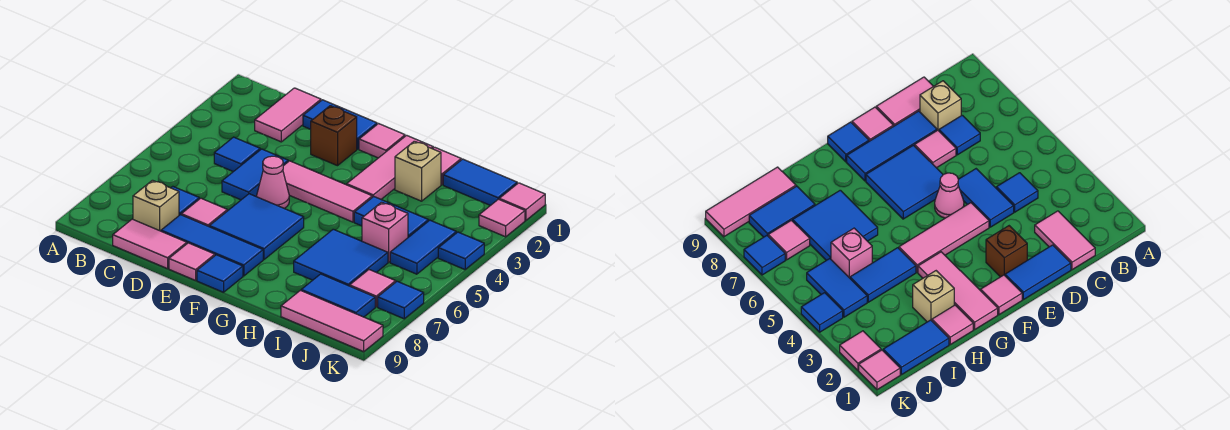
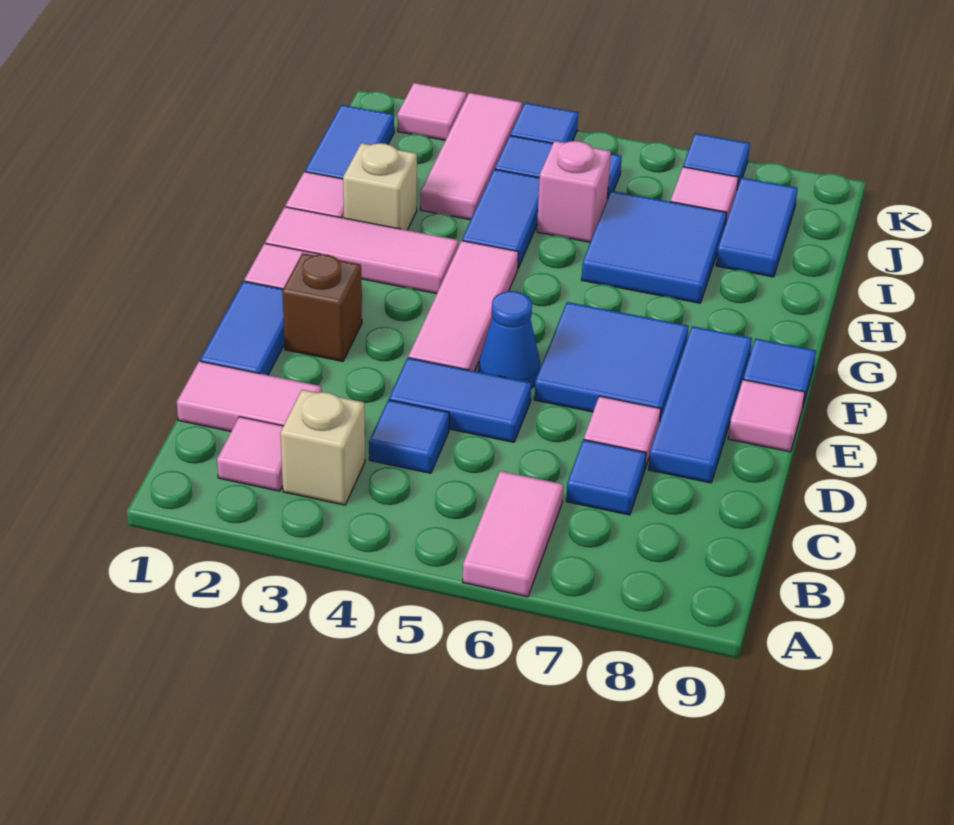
tan 1x1 brick [133,180,179,231] -> tan 1x1 brick moved to [280,390,365,505]
pink 1x2 tile [113,219,187,269] -> pink 1x2 tile moved to [463,471,563,597]
pink 1x1 cone [257,156,289,208] -> blue 1x1 cone [478,291,541,388]
pink 1x3 tile [281,290,383,352] -> pink 1x3 tile moved to [420,93,522,220]
pink 1x1 tile [499,183,545,220] -> pink 1x1 tile moved to [217,417,283,491]

